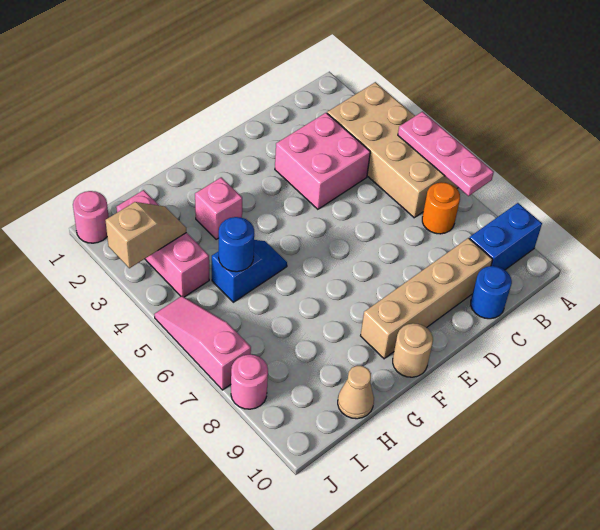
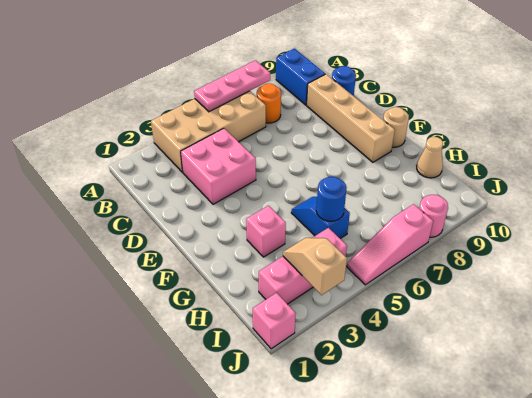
pink 1x1 round brick [73,191,109,243] -> pink 1x1 brick [253,293,296,349]

